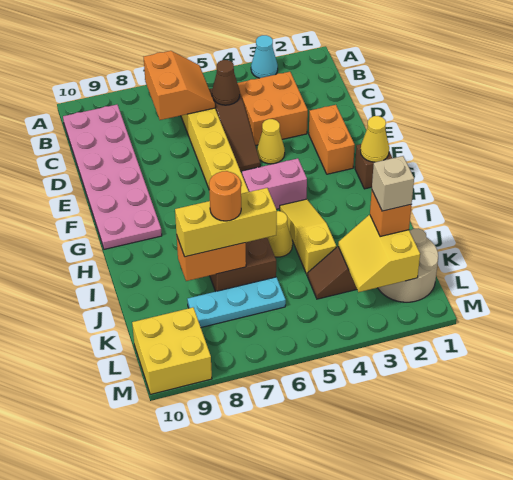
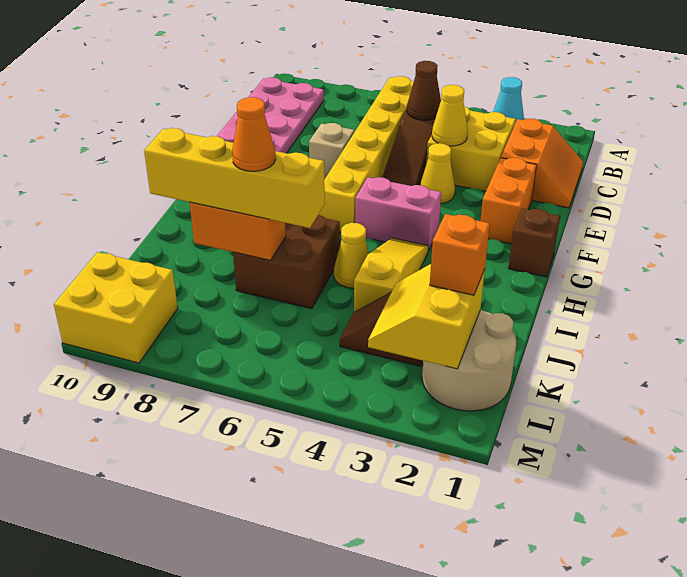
orange 2x2 slope [144,51,215,120] -> orange 2x2 slope moved to [501,119,583,208]
orange 2x2 brick [238,72,308,145] -> yellow 2x2 brick [426,107,516,191]
yellow 1x1 cone [360,116,389,162] -> yellow 1x1 cone moved to [432,85,468,146]
yellow 1x3 brick [175,188,277,257] -> yellow 1x4 brick [144,128,325,228]
orange 1x1 round brick [209,171,241,221] -> orange 1x1 cone [232,97,276,172]
tan 1x1 brick [372,156,414,211] -> tan 1x1 brick moved to [309,123,354,179]
cyan 1x3 plate [187,277,286,327] -> none

